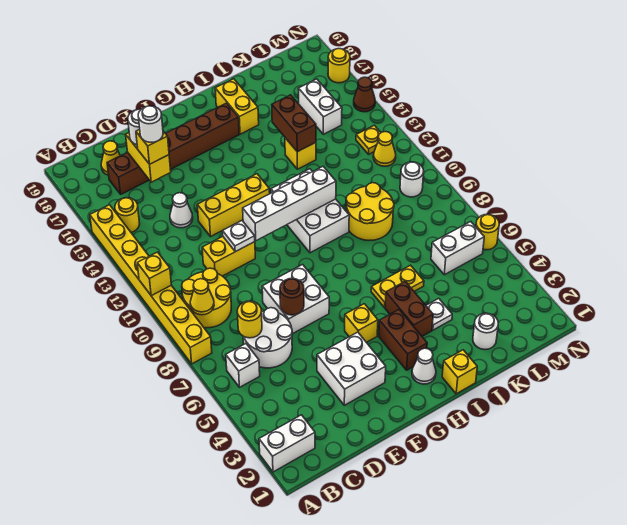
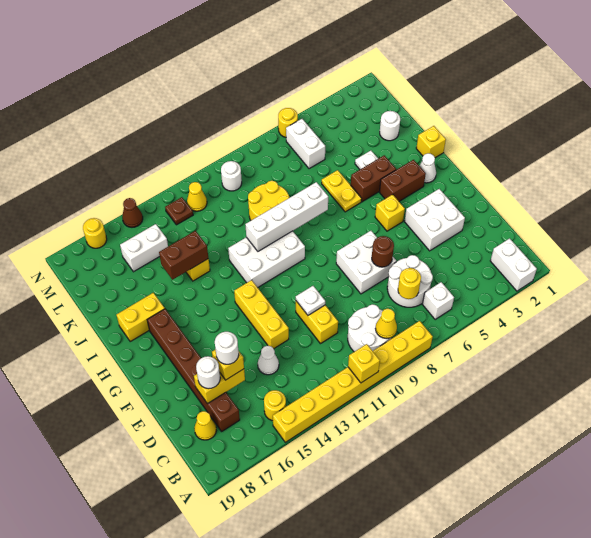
yellow 2x2 round brick [182,268,231,328] -> white 2x2 round brick [348,304,391,352]
white 1x4 brick [243,167,336,241] -> white 1x4 brick turned to [245,182,328,251]
yellow 1x1 plate [356,125,381,154] -> brown 1x1 plate [165,197,193,225]

